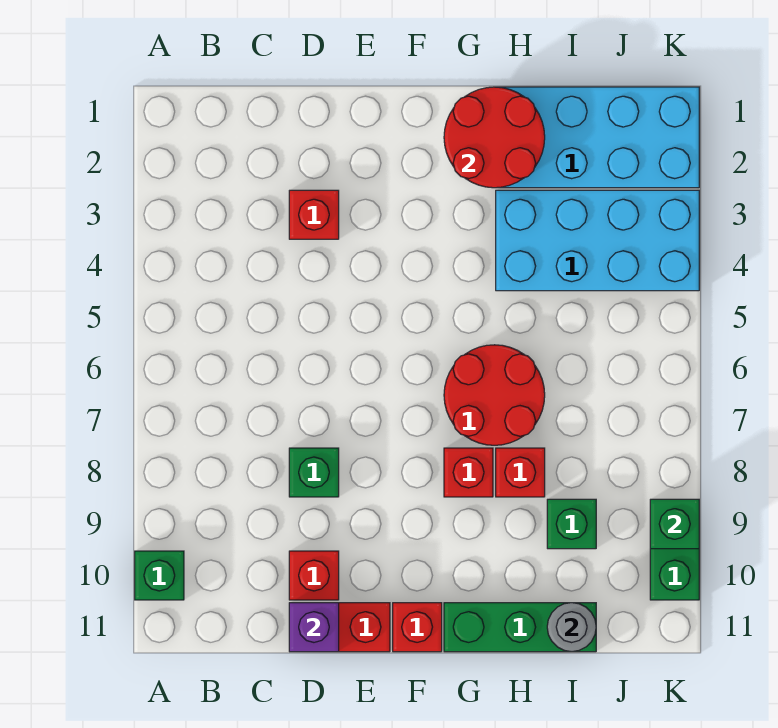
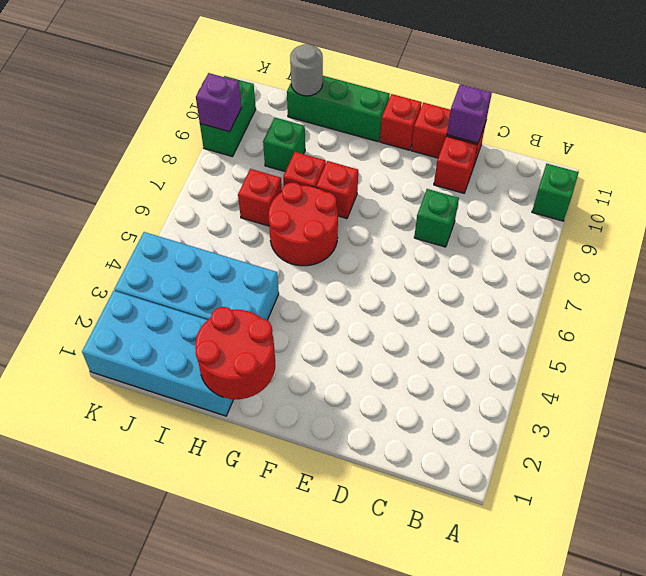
red 1x1 brick [289,190,339,239] -> red 1x1 brick moved to [238,169,282,226]
green 1x1 brick [650,499,699,549] -> purple 1x1 brick [196,73,242,132]

